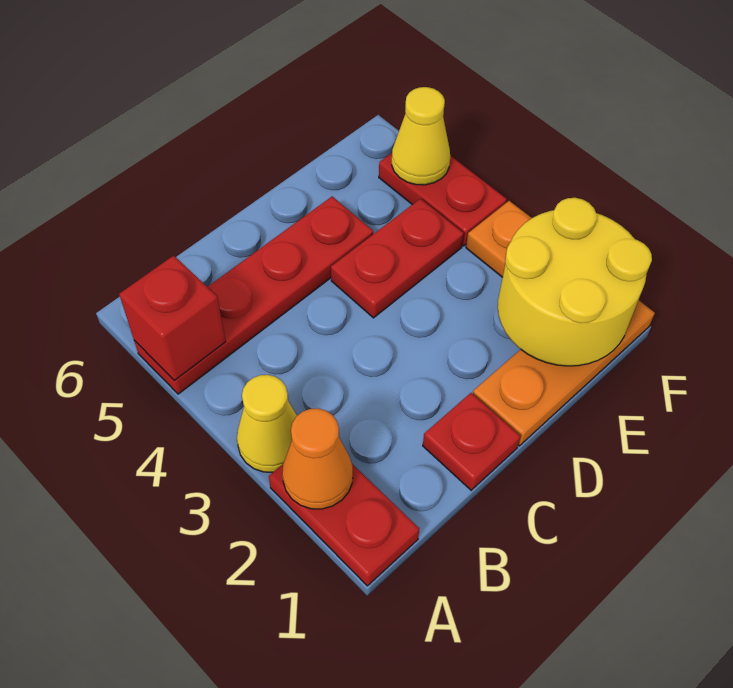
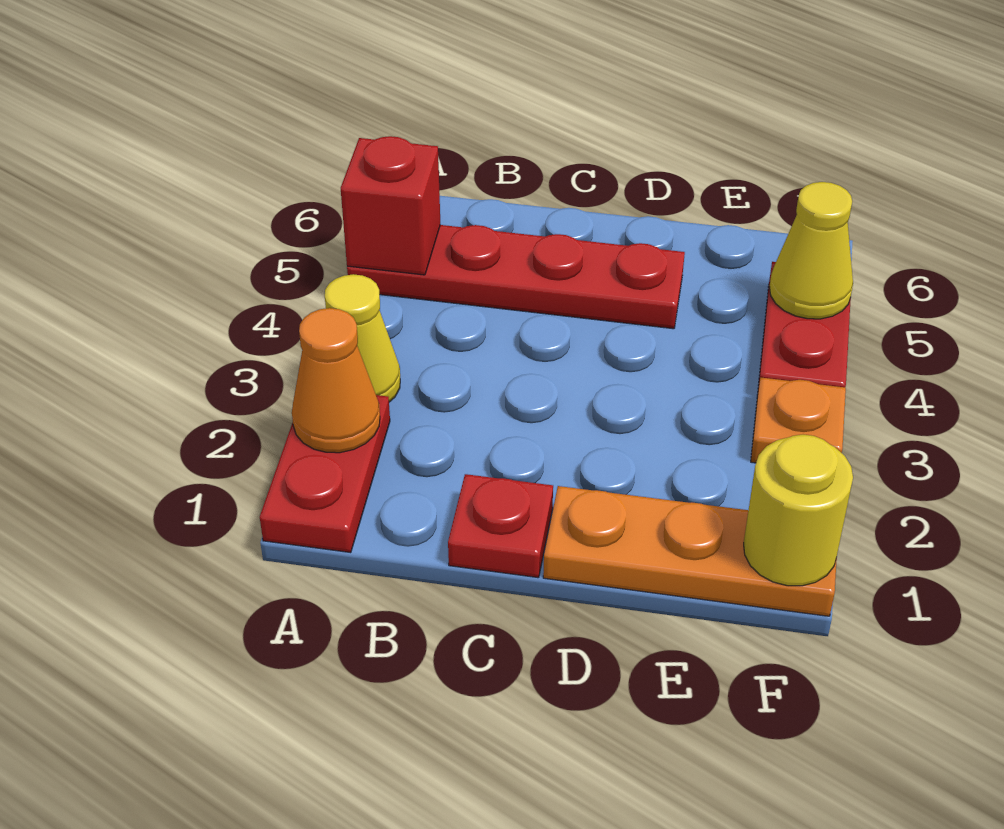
red 1x2 plate [331,199,464,318] -> none
yellow 2x2 round brick [498,198,652,366] -> yellow 1x1 round brick [744,435,853,586]

